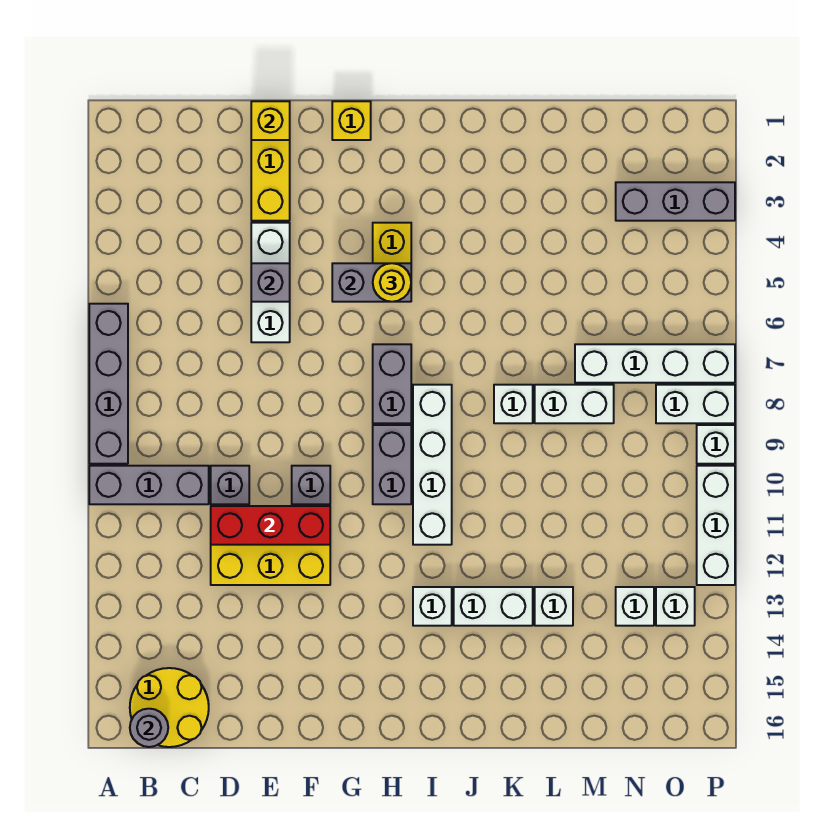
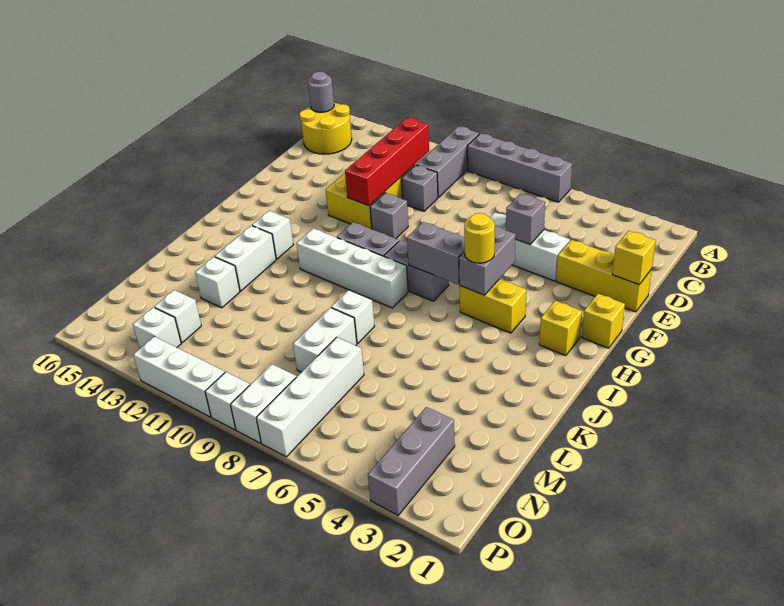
red 1x3 brick [211,506,330,545] -> red 1x4 brick [345,118,429,206]
none -> yellow 1x1 brick [539,301,582,356]
none -> grey 1x2 brick [407,222,465,284]

